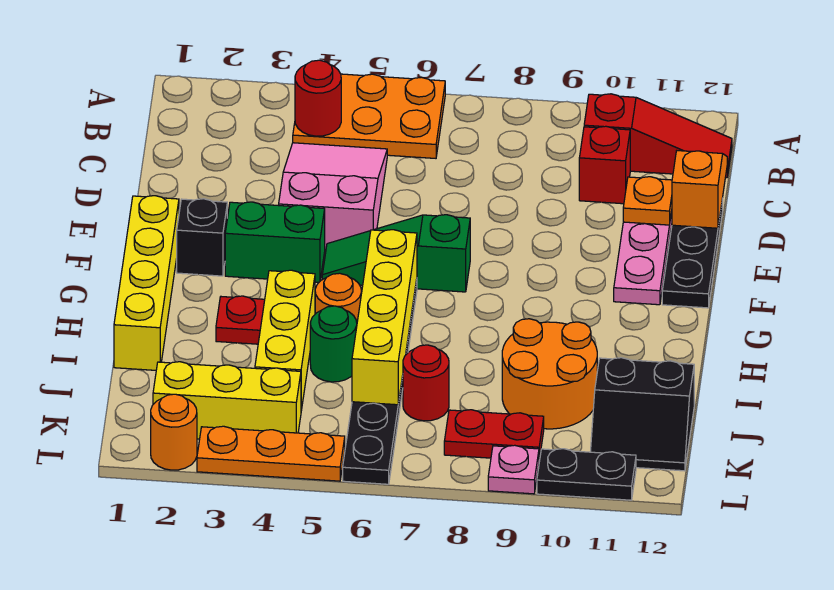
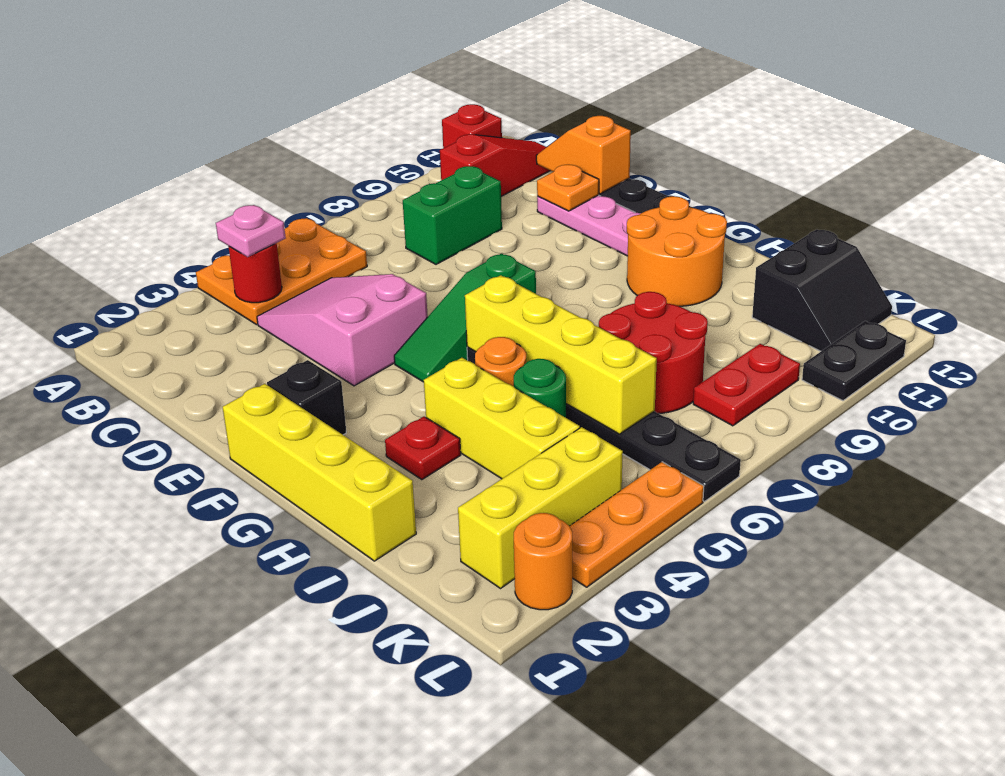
red 1x1 brick [579,126,630,204] -> red 1x1 brick moved to [442,104,502,148]
green 1x2 brick [225,202,325,282] -> green 1x2 brick moved to [403,166,502,264]
orange 2x2 round brick [502,319,597,429] -> orange 2x2 round brick moved to [627,196,727,306]
red 1x1 round brick [403,345,449,421] -> red 2x2 round brick [599,292,708,413]
pink 1x1 plate [488,445,539,494] -> pink 1x1 plate moved to [216,205,286,257]

